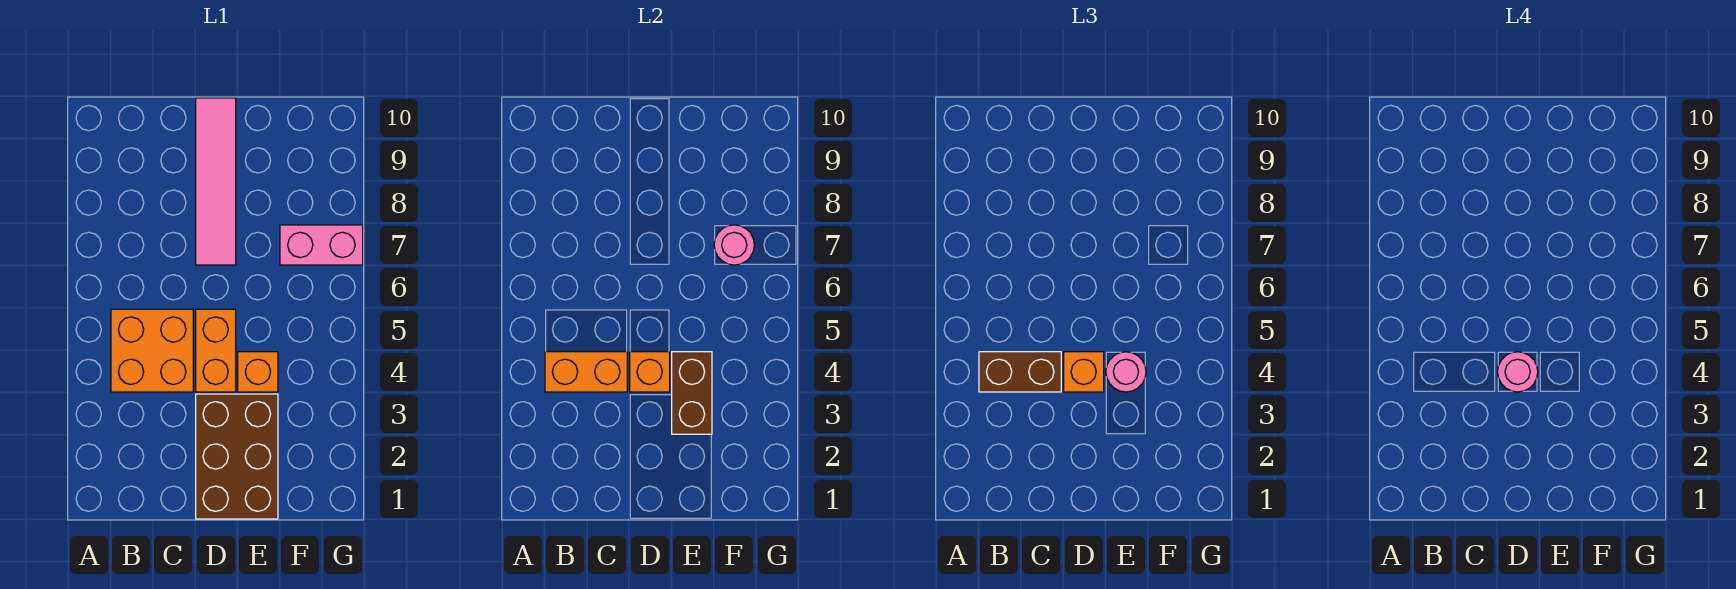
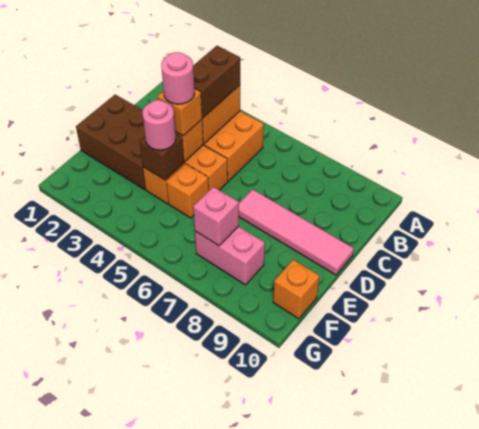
brown 1x2 brick [672,352,712,434] -> brown 1x1 brick [140,134,184,180]
none -> orange 1x1 brick [166,164,209,218]
pink 1x2 brick [280,225,363,265] -> pink 1x2 brick turned to [195,226,265,285]
pink 1x1 round brick [714,225,754,265] -> pink 1x1 brick [193,187,239,246]
none -> orange 1x1 brick [273,260,320,319]

